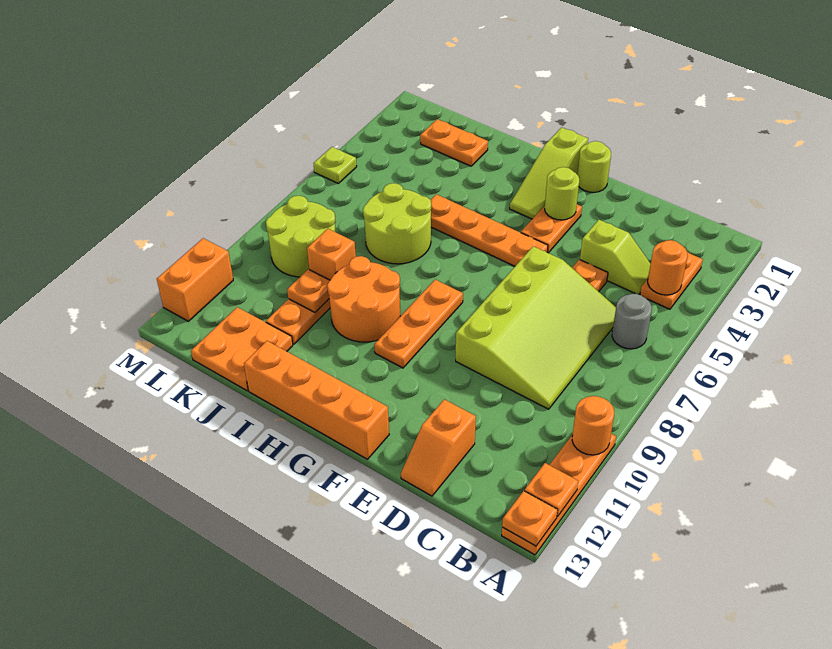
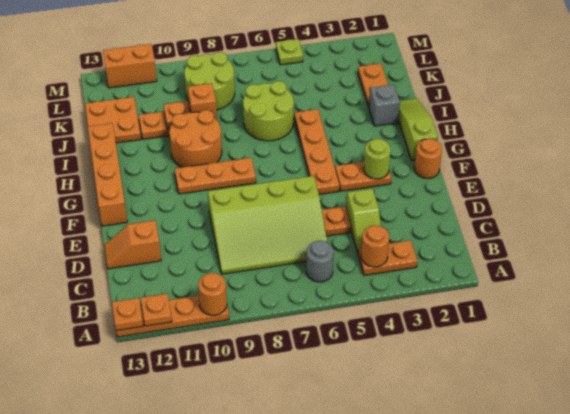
lime 1x1 round brick [577,141,611,192] -> orange 1x1 round brick [414,139,442,178]
lime 1x3 slope [510,127,588,219] -> lime 1x3 slope turned to [398,98,438,160]
none -> grey 1x1 brick [369,85,400,126]

